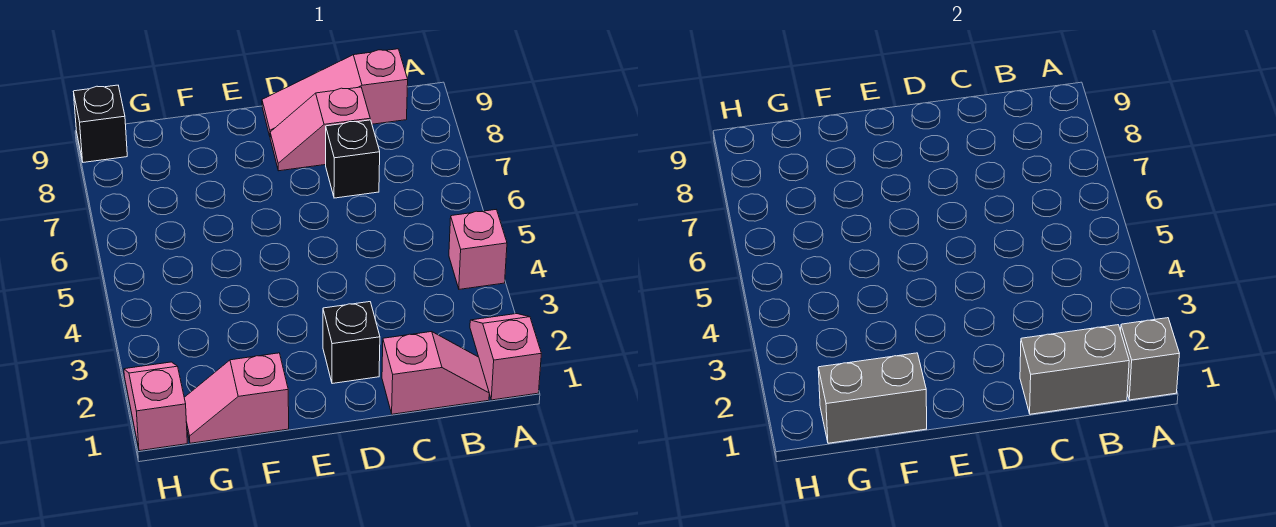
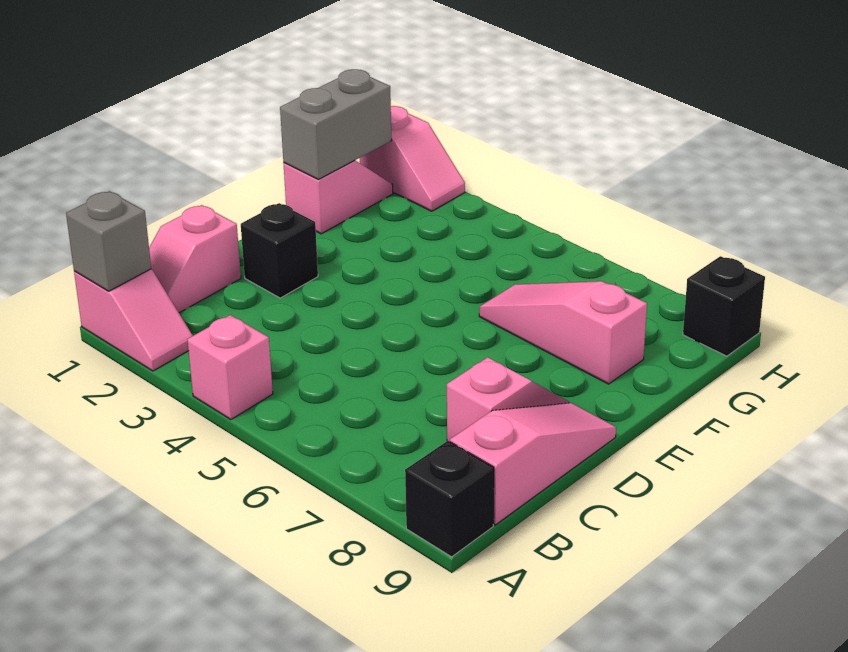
grey 1x2 brick [1020,325,1129,414] -> none
black 1x1 brick [326,120,380,198] -> black 1x1 brick moved to [405,441,494,557]
none -> pink 1x3 slope [479,281,647,384]

